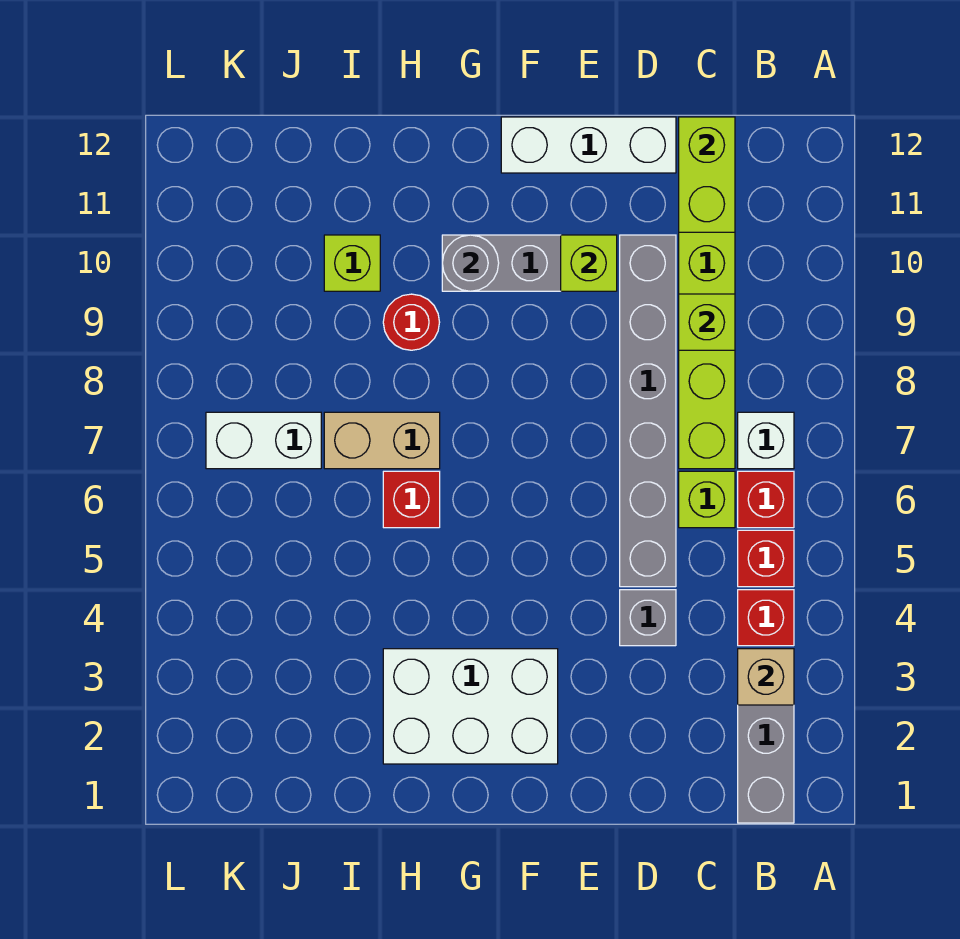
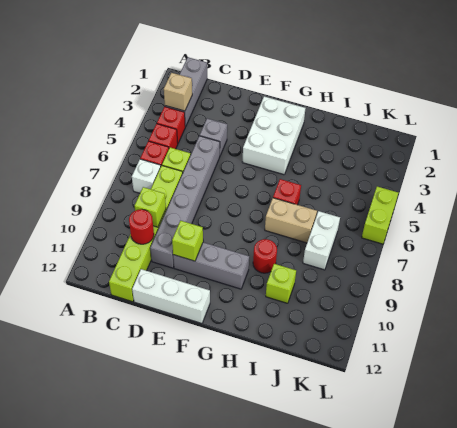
none -> red 1x1 round brick [129,209,154,244]
lime 1x2 brick [679,117,735,232] -> lime 1x2 brick moved to [362,187,398,244]
white 2x3 brick [383,649,558,764] -> white 2x3 brick turned to [242,96,305,175]
grey 1x1 round brick [442,235,499,291] -> none
white 1x2 brick [206,412,321,469] -> white 1x2 brick turned to [303,211,340,270]

